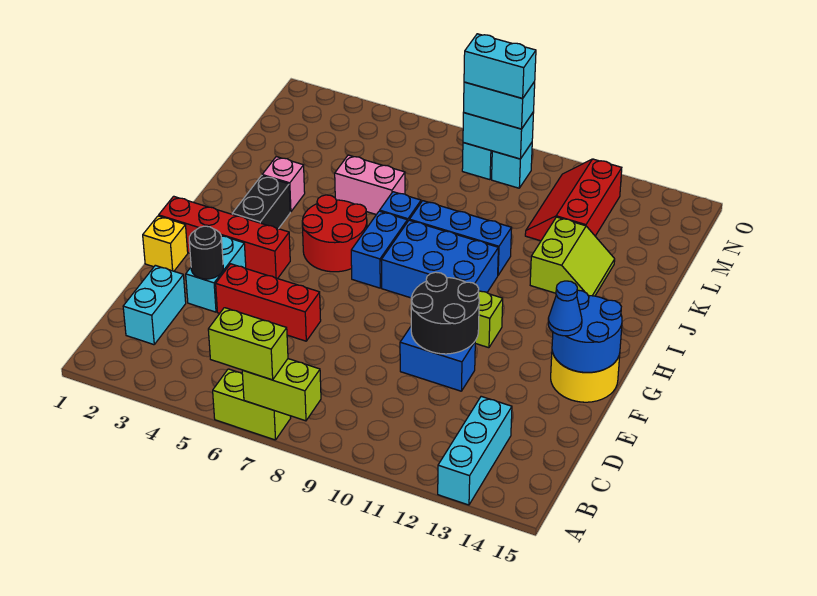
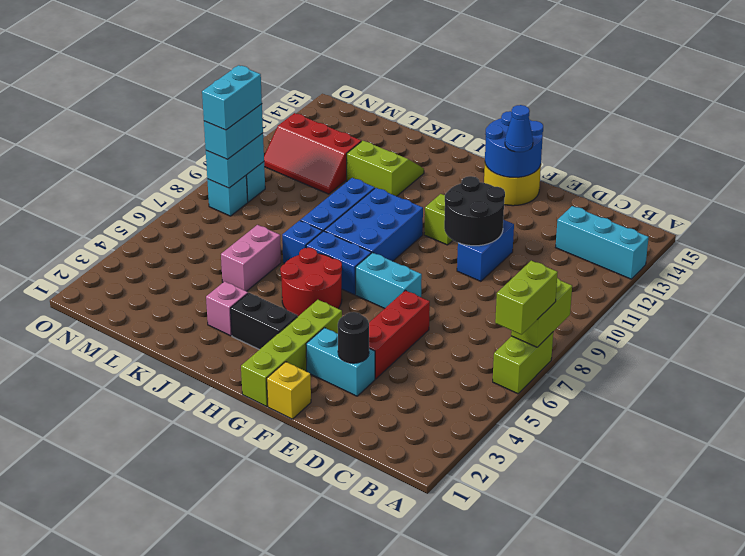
cyan 1x2 brick [123,265,186,345] -> cyan 1x2 brick moved to [356,252,422,309]
red 1x4 brick [159,196,290,279] -> lime 1x4 brick [241,300,342,406]

